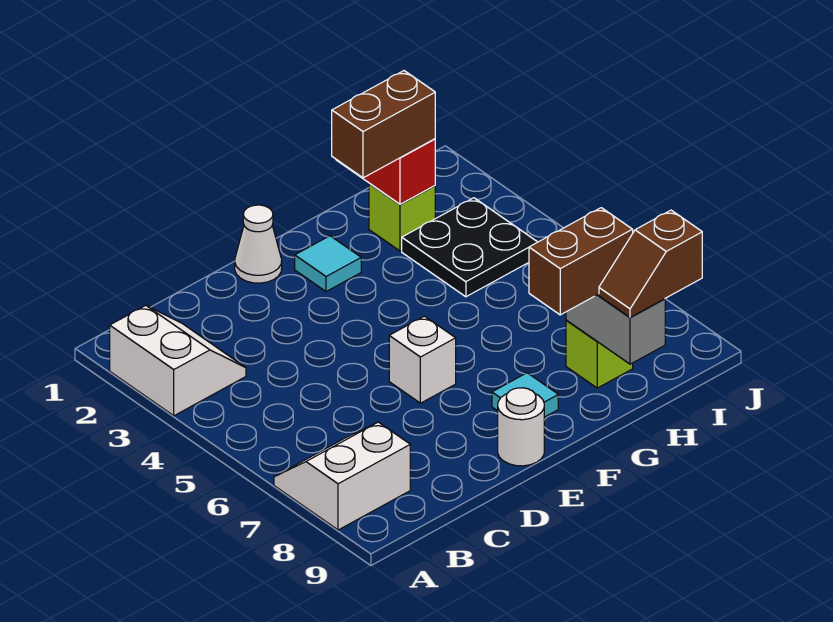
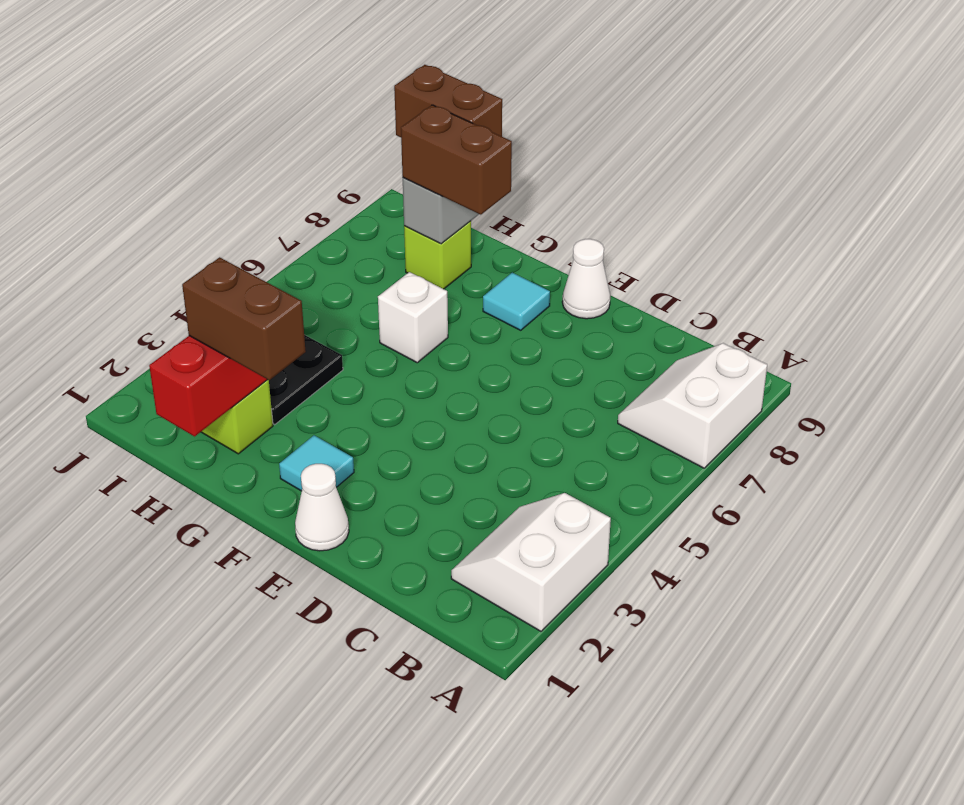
white 2x2 slope [274,422,410,530] -> white 2x2 slope turned to [618,343,767,468]
white 1x1 brick [389,316,456,403] -> white 1x1 brick moved to [378,272,448,363]
white 1x1 round brick [498,388,544,466] -> white 1x1 cone [562,239,610,319]
brown 1x2 slope [599,210,702,317] -> brown 1x2 brick [394,65,502,137]

